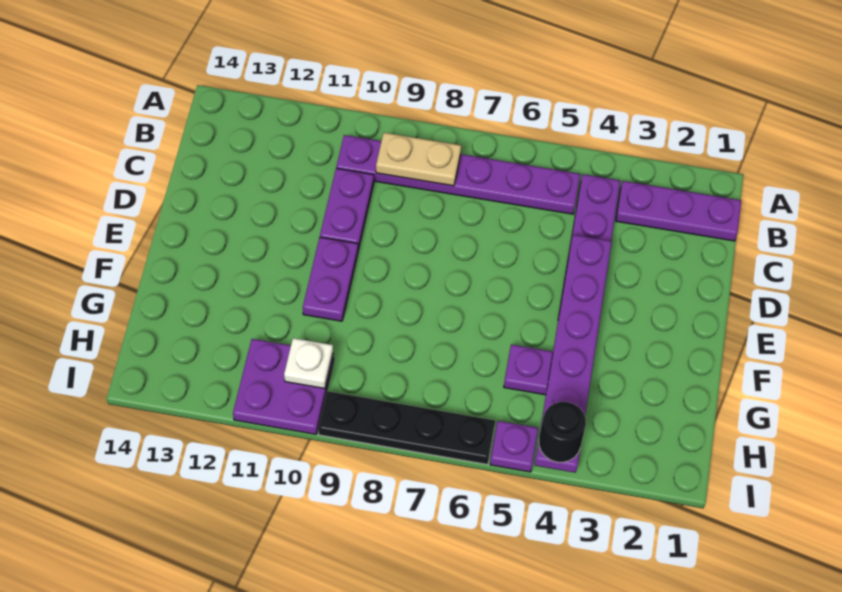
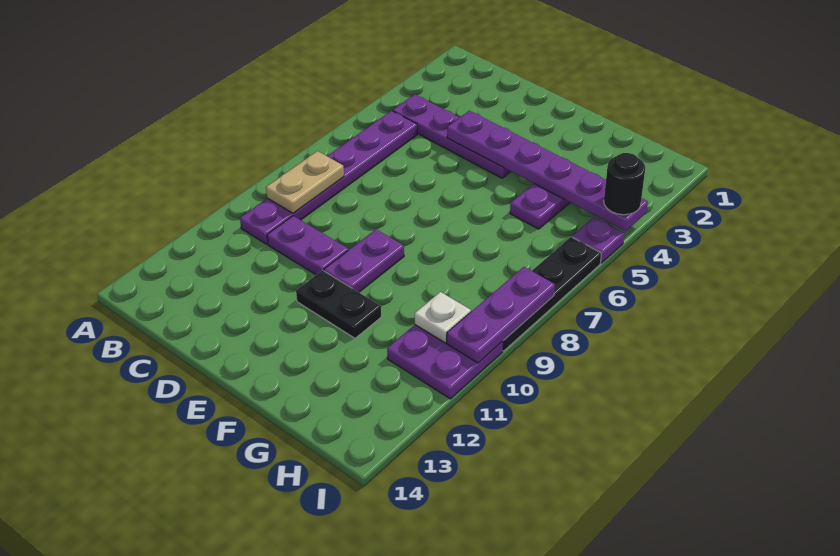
purple 1x3 plate [616,181,741,241] -> purple 1x3 plate moved to [447,267,555,363]
purple 1x2 plate [303,237,358,321] -> purple 1x2 plate turned to [324,229,404,292]
none -> black 1x2 plate [296,270,381,338]

